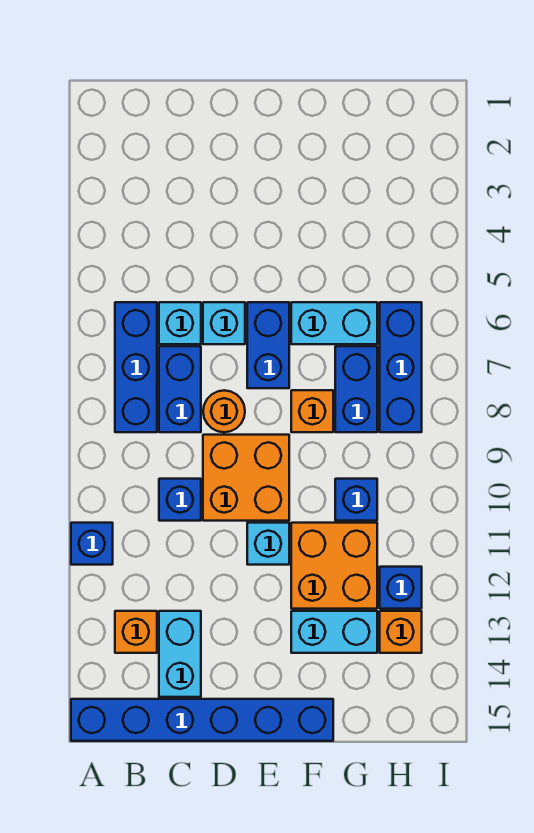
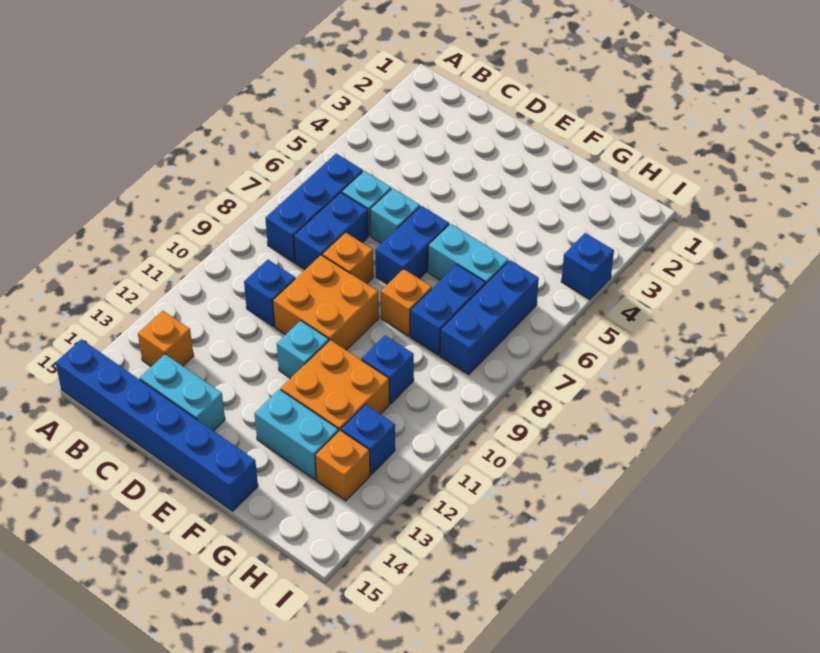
blue 1x1 brick [71,523,113,565] -> blue 1x1 brick moved to [561,233,614,299]
cyan 1x2 brick [159,611,201,697] -> cyan 1x2 brick turned to [140,354,225,431]
orange 1x1 round brick [203,390,245,432] -> orange 1x1 brick [322,232,373,284]

